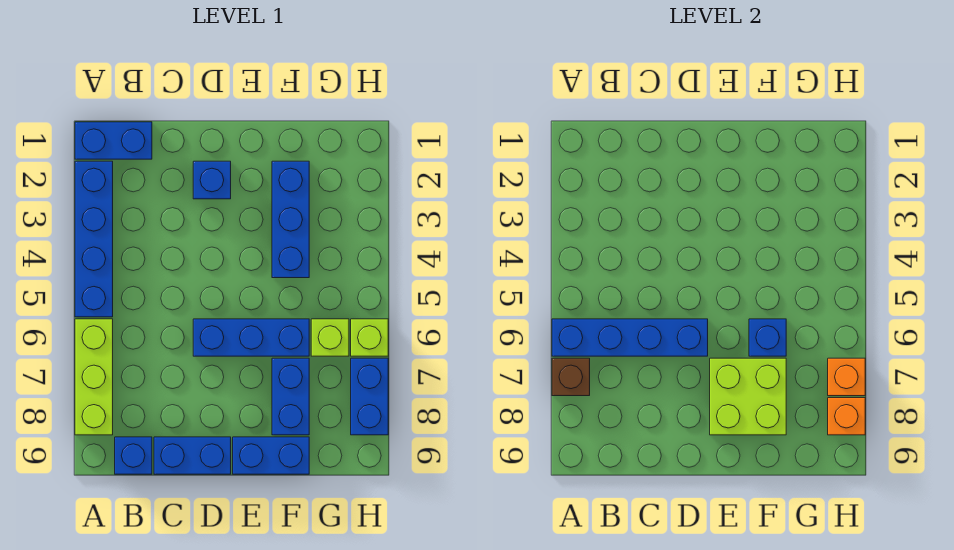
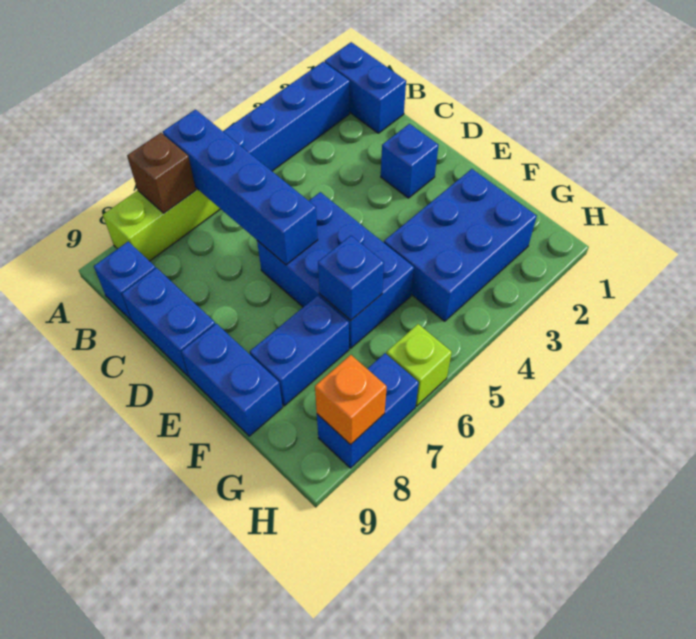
blue 1x3 brick [193,319,309,356] -> blue 2x3 brick [257,192,414,348]
lime 2x2 brick [710,358,786,435] -> none
blue 1x3 brick [272,161,309,278] -> blue 2x3 brick [384,169,537,321]
lime 1x1 brick [311,319,349,356] -> none
orange 1x1 brick [828,358,865,396] -> none

